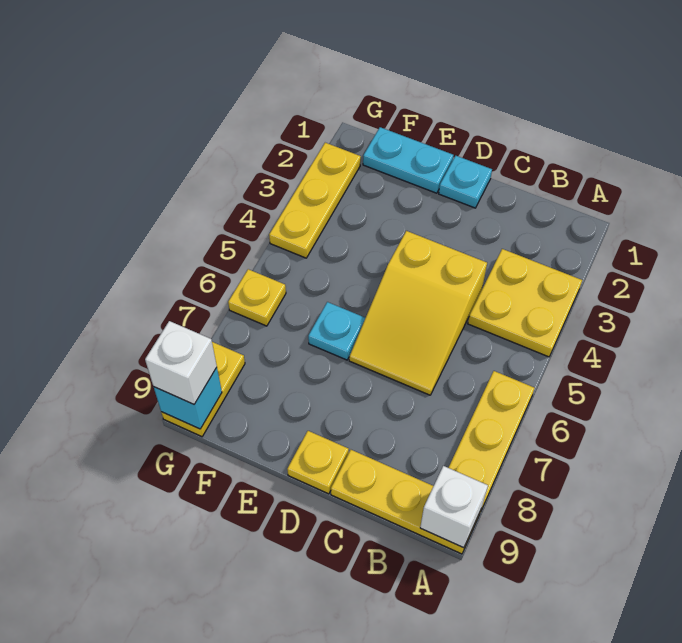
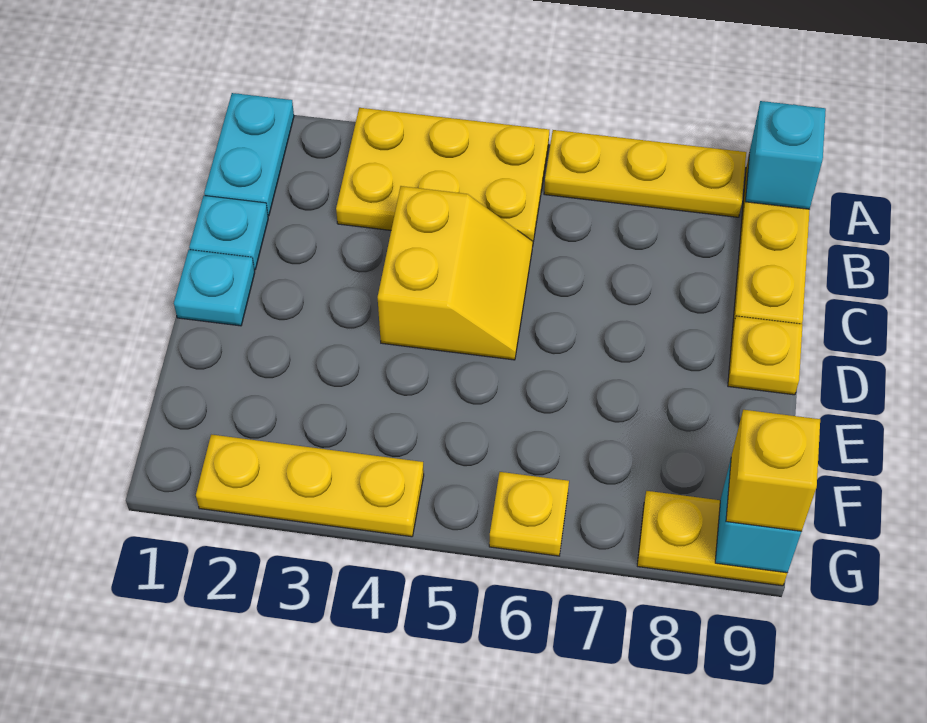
yellow 2x2 plate [468,249,582,357] -> yellow 2x3 plate [336,108,549,247]
white 1x1 brick [420,466,488,548] -> cyan 1x1 brick [745,101,826,209]
yellow 2x3 slope [349,231,487,395] -> yellow 2x2 slope [378,186,533,360]
cyan 1x2 plate [363,127,453,193] -> cyan 1x2 plate moved to [204,93,294,216]
cyan 1x1 plate [308,302,365,360] -> cyan 1x1 plate moved to [189,195,268,270]
white 1x1 brick [145,321,217,404] -> yellow 1x1 brick [726,410,820,531]

